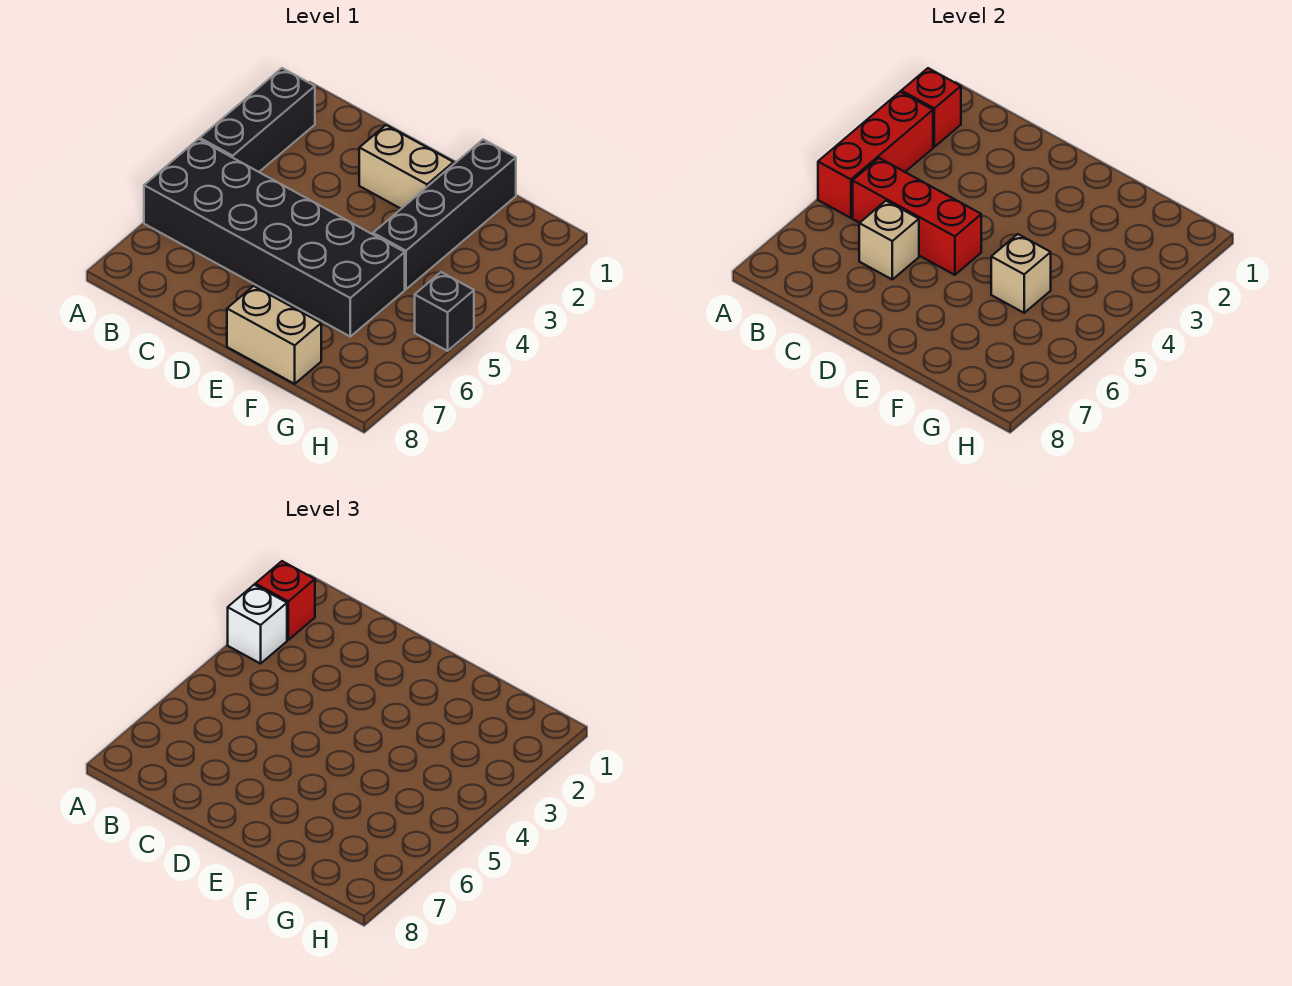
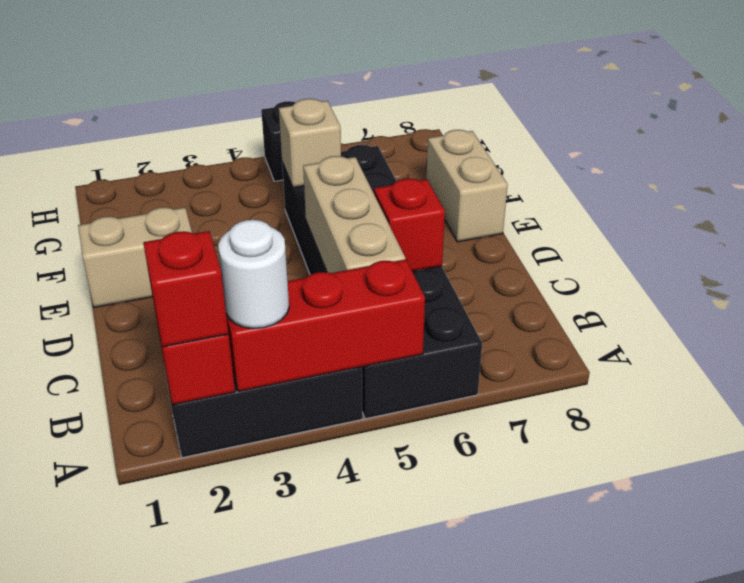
white 1x1 brick [228,585,287,664] -> white 1x1 round brick [218,220,289,329]
red 1x3 brick [853,158,981,275] -> tan 1x3 brick [303,156,405,273]
tan 1x1 brick [859,201,919,279] -> red 1x1 brick [374,179,445,272]
tan 1x2 brick [359,125,454,209] -> tan 1x2 brick turned to [78,207,192,307]
black 1x4 brick [373,139,516,289] -> none

